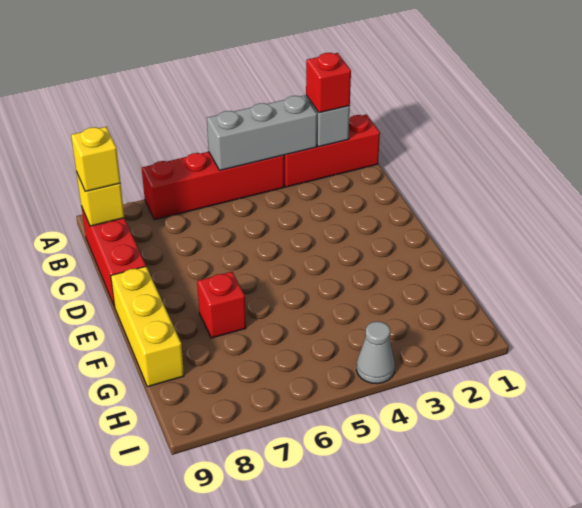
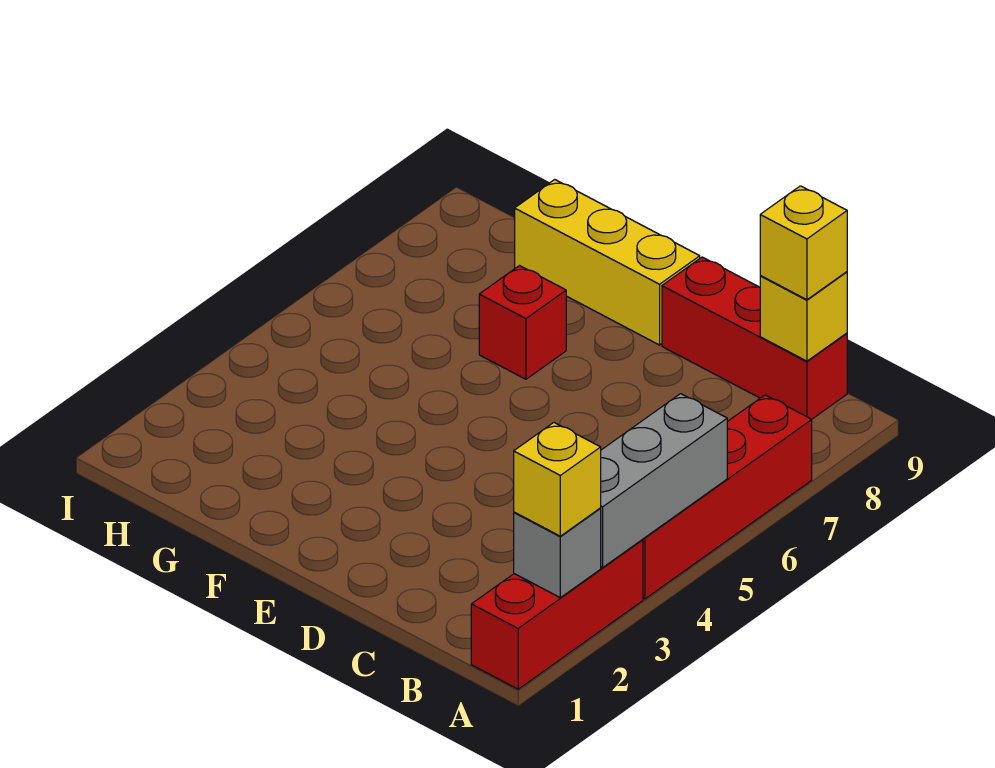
red 1x1 brick [306,53,351,113] -> yellow 1x1 brick [514,423,601,536]
grey 1x1 cone [357,322,395,384] -> none

